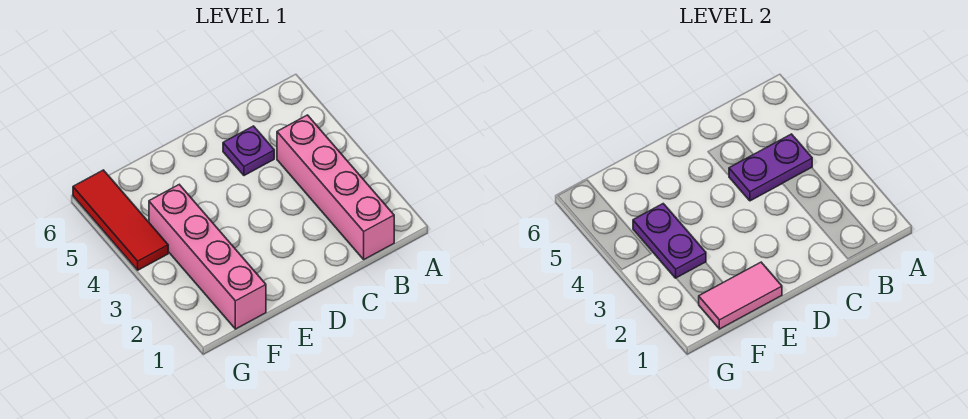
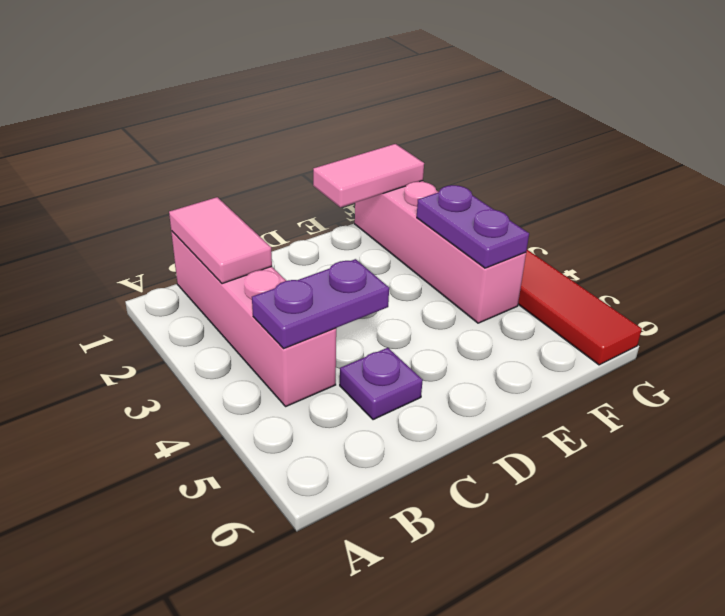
none -> pink 1x2 tile [169,197,272,284]

